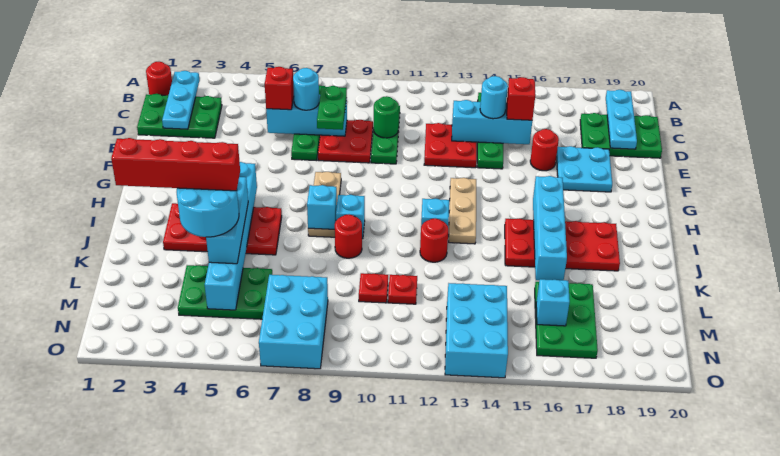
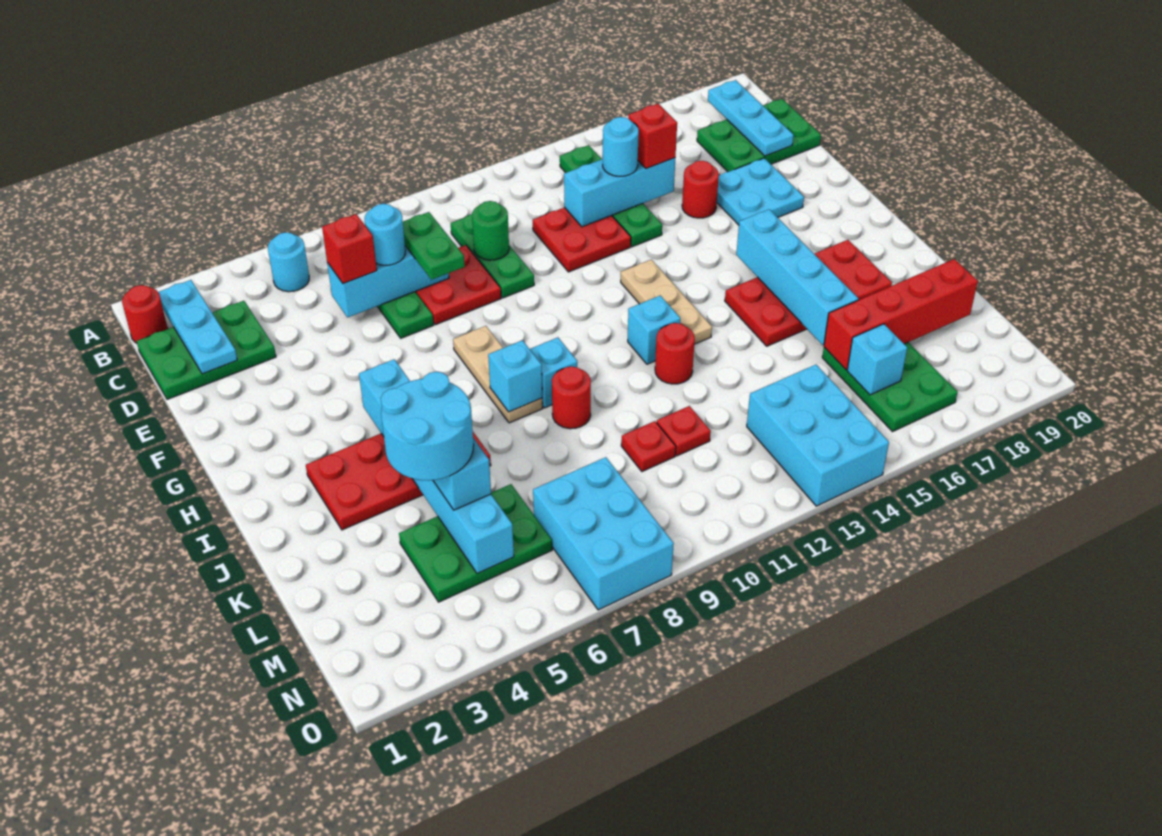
none -> cyan 1x1 round brick [268,232,309,292]
red 1x4 brick [111,138,240,191] -> red 1x4 brick moved to [824,259,978,370]

